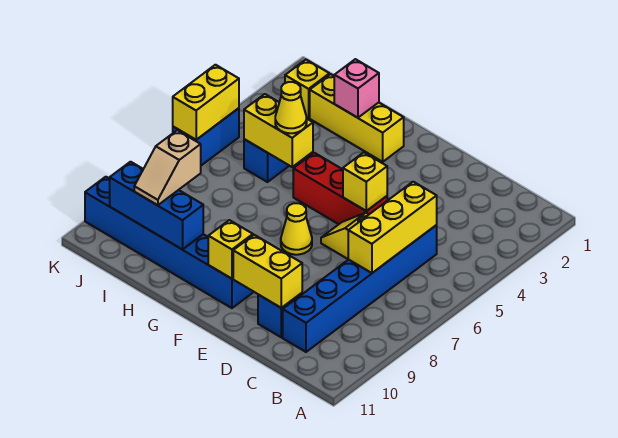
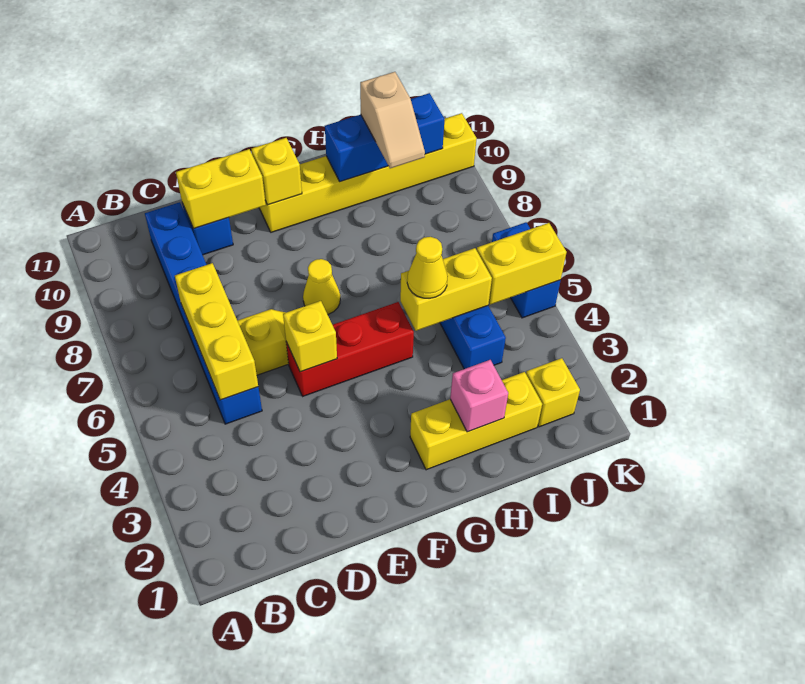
blue 1x6 brick [85,177,253,308] -> yellow 1x6 brick [259,113,477,232]
tan 1x2 slope [134,130,201,205] -> tan 1x2 slope turned to [360,72,425,168]
yellow 1x2 brick [173,65,239,140] -> yellow 1x2 brick turned to [477,223,567,305]

